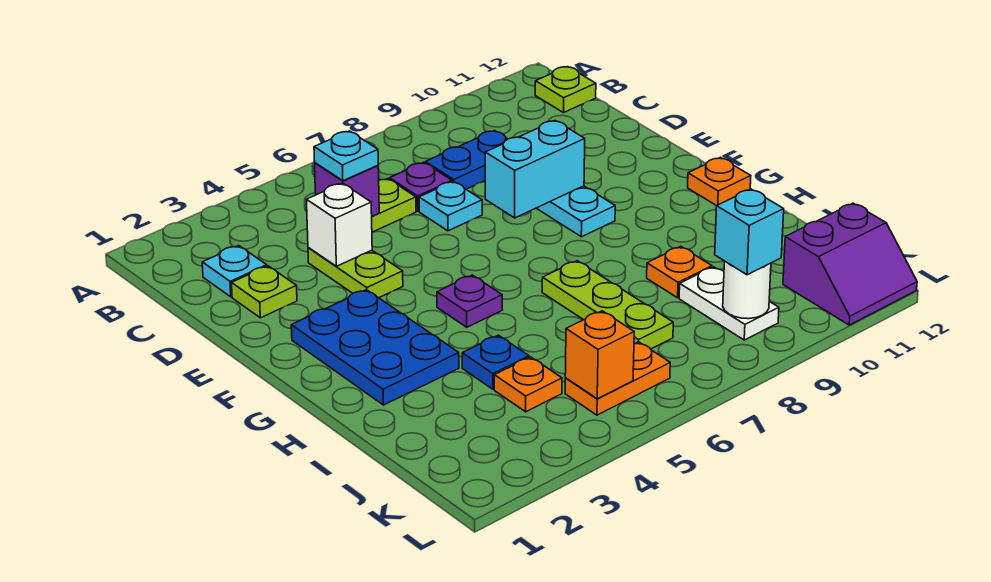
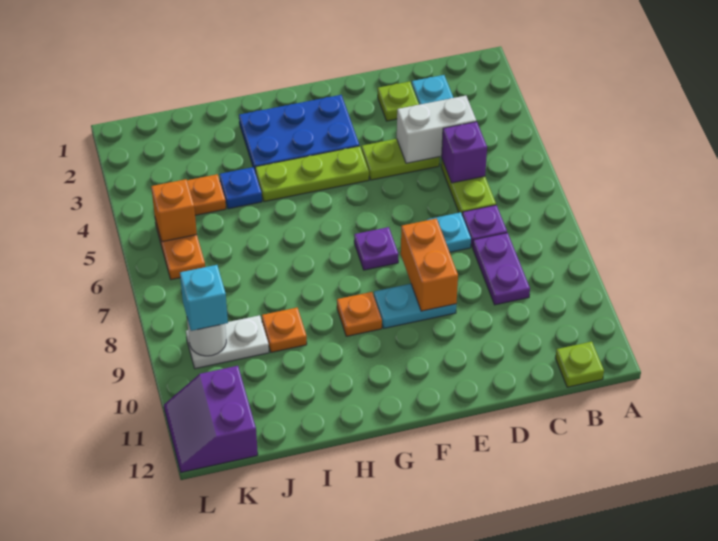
cyan 1x1 plate [314,131,378,181] -> none
blue 1x2 plate [425,131,507,189] -> purple 1x2 plate [473,233,530,305]
white 1x1 brick [307,183,372,266] -> white 1x2 brick [397,96,476,163]
cyan 1x2 brick [485,121,585,218] -> orange 1x2 brick [401,219,458,311]
purple 1x1 plate [437,275,502,327] -> purple 1x1 plate moved to [354,227,399,270]
orange 1x1 plate [688,158,751,206] -> orange 1x1 plate moved to [337,292,382,336]
lime 1x3 plate [542,261,673,349] -> lime 1x3 plate moved to [255,146,369,202]

